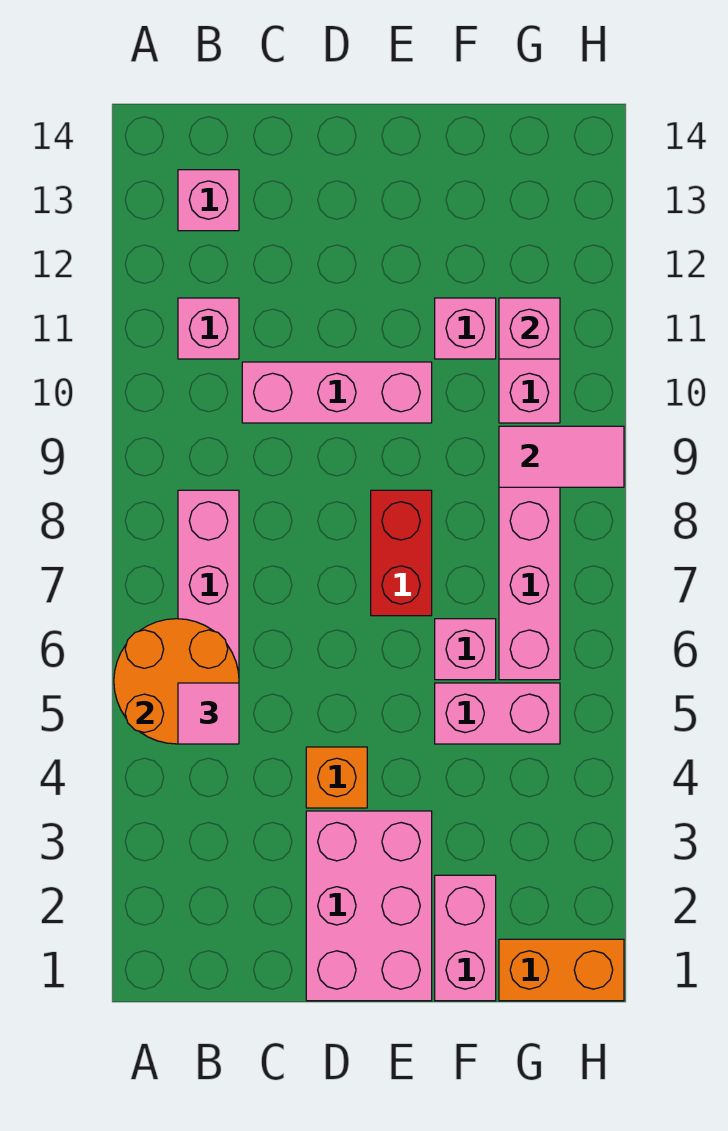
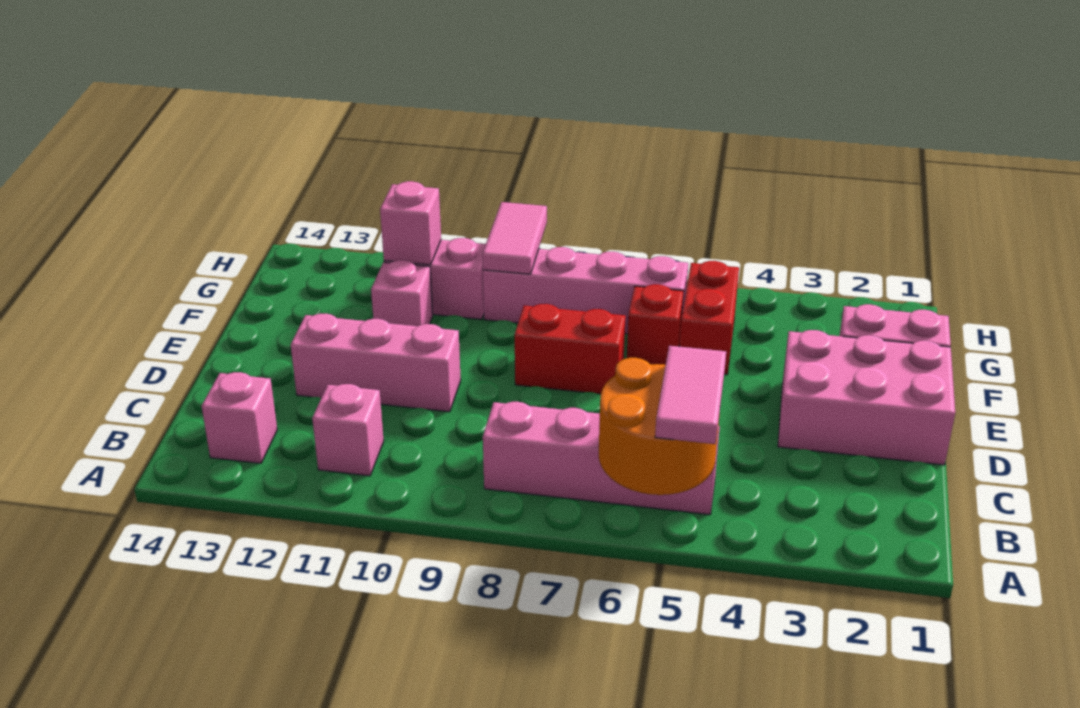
pink 1x1 tile [178,683,239,744] -> pink 1x2 tile [655,346,726,444]
pink 1x3 brick [242,362,432,423] -> pink 1x3 brick turned to [291,314,461,412]
orange 1x1 brick [306,747,367,808] -> none
pink 1x2 brick [435,683,560,744] -> red 1x2 brick [680,261,739,375]
pink 1x1 brick [435,619,496,680] -> red 1x1 brick [627,284,684,365]
orange 1x2 brick [499,939,624,1001] -> none

